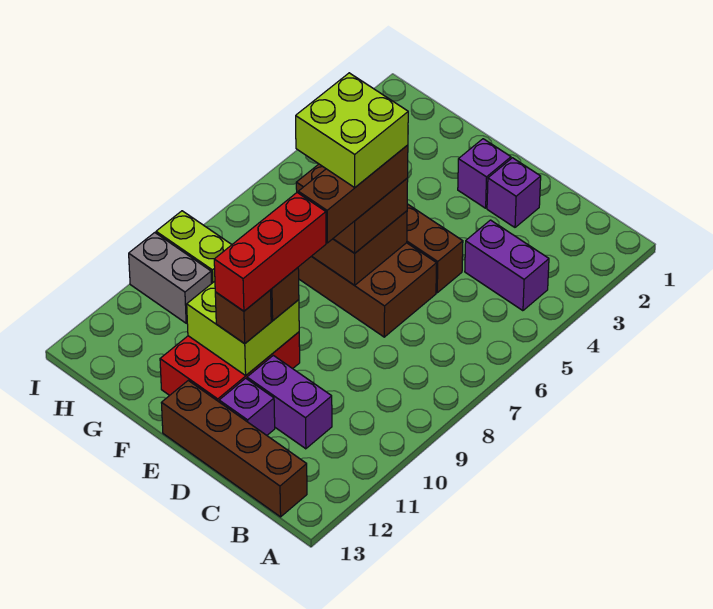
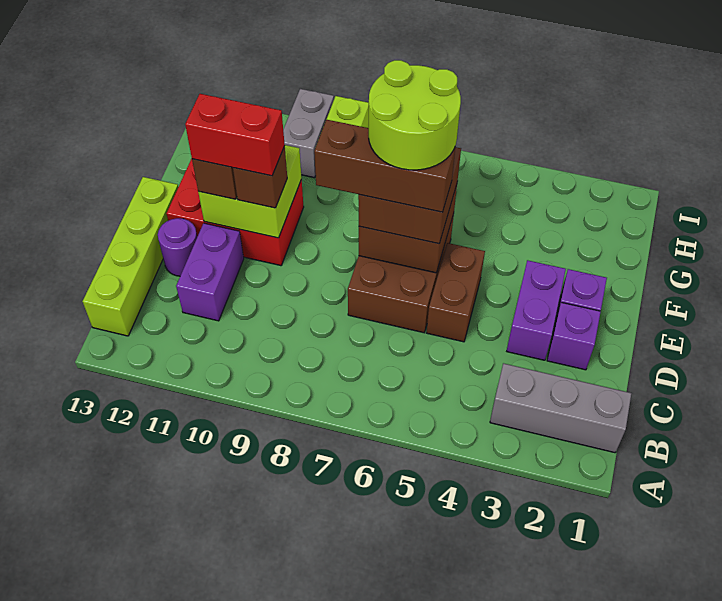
none -> grey 1x3 brick [490,363,631,453]
purple 1x2 brick [465,220,549,311] -> purple 1x2 brick moved to [507,260,566,360]
brown 1x4 brick [162,381,307,517] -> lime 1x4 brick [83,177,178,336]
purple 1x1 brick [219,378,275,435] -> purple 1x1 round brick [158,218,197,276]
lime 2x2 brick [296,73,408,187] -> lime 2x2 round brick [369,60,461,170]
red 1x3 brick [214,193,326,311] -> red 1x2 brick [185,94,285,176]

